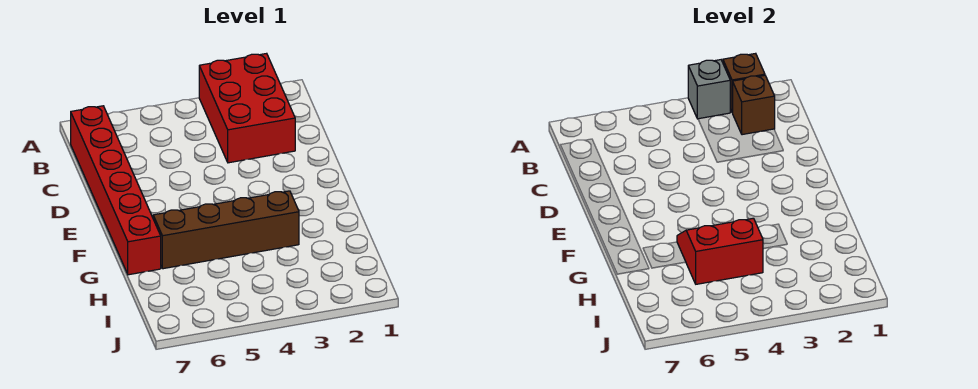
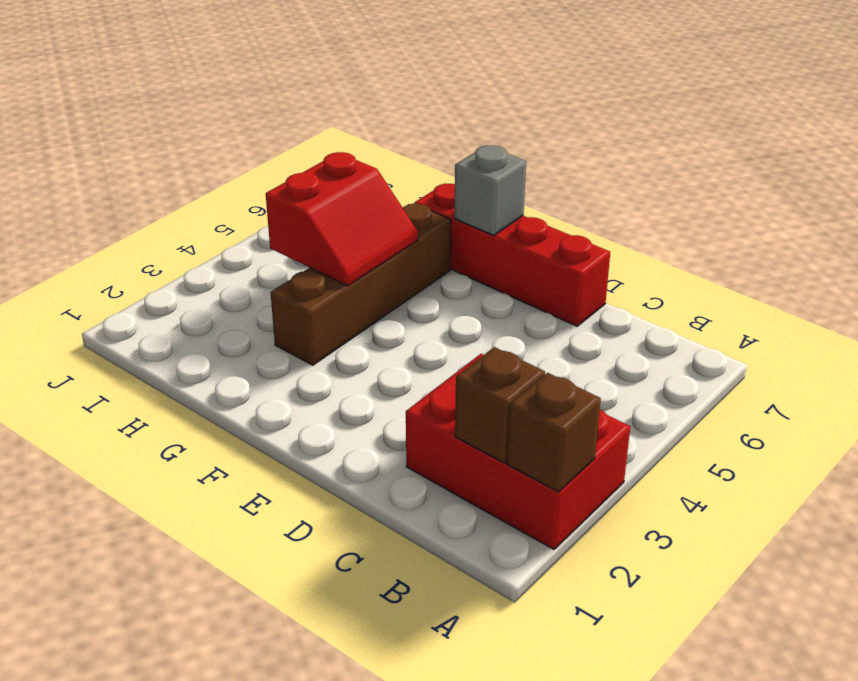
grey 1x1 brick [688,60,730,119] -> grey 1x1 brick moved to [454,145,526,235]
red 1x6 brick [71,106,161,275] -> red 1x4 brick [415,184,610,326]

